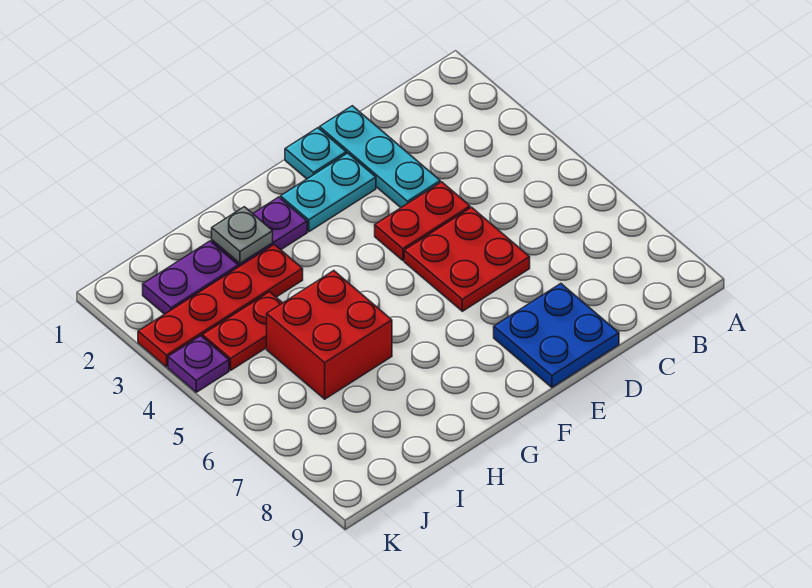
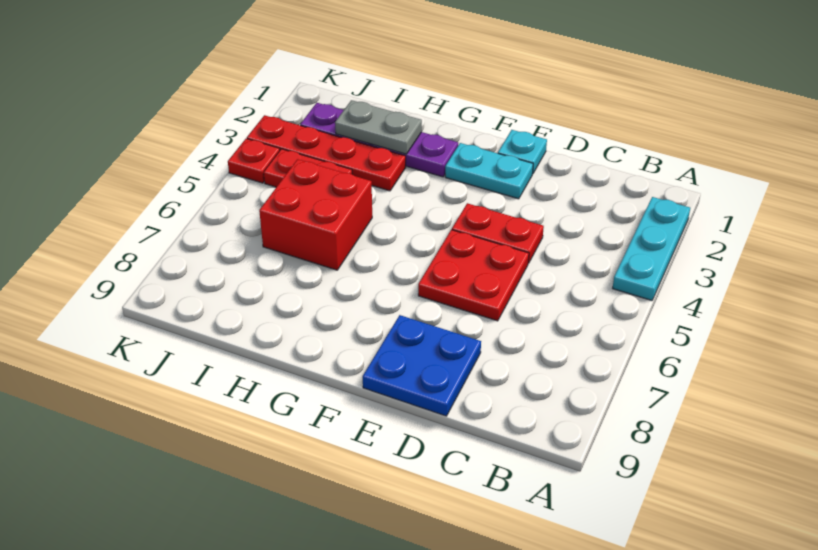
cyan 1x3 plate [320,106,440,207] -> cyan 1x3 plate moved to [613,197,690,301]
grey 1x1 plate [212,207,273,263] -> grey 1x2 plate [335,100,422,154]
purple 1x1 plate [168,336,229,392] -> red 1x1 plate [228,139,280,183]

